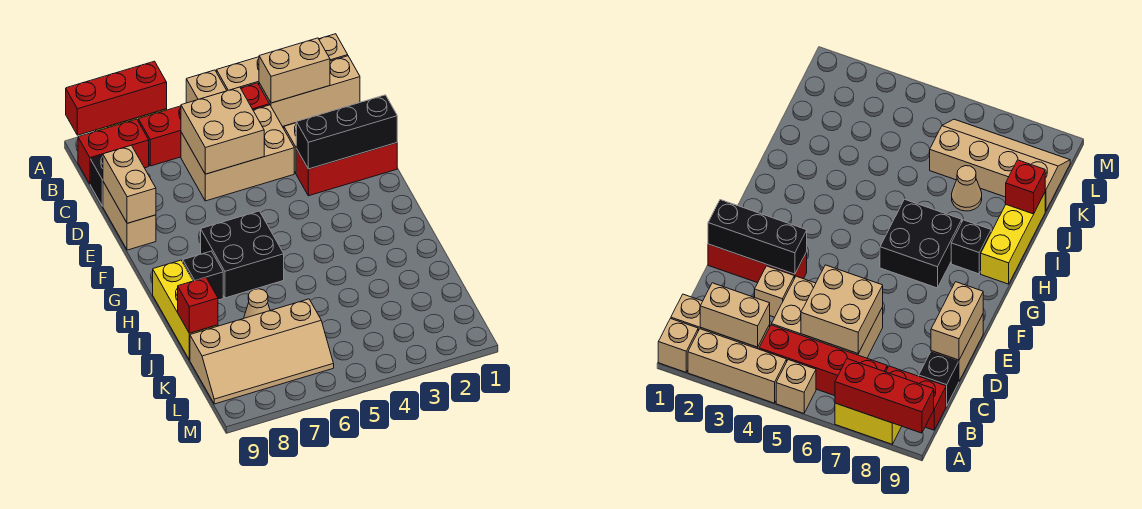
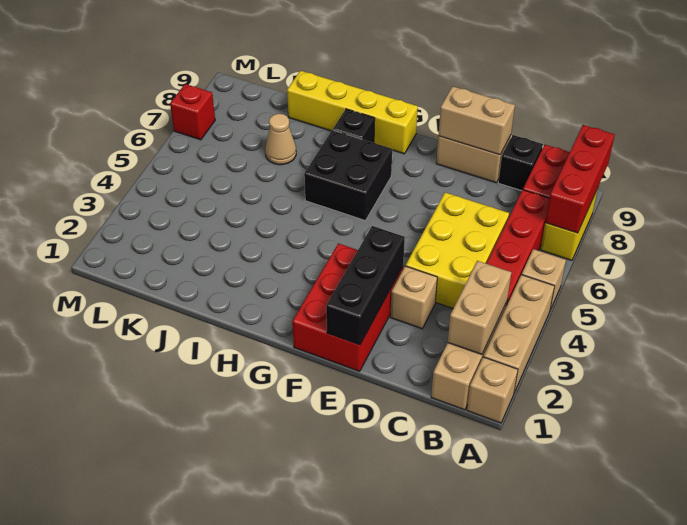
tan 2x3 brick [181,105,294,201] -> yellow 2x3 brick [406,192,509,308]
tan 2x2 brick [181,87,264,174] -> none
red 1x3 brick [296,143,397,196] -> red 2x3 brick [292,243,403,371]
yellow 1x3 brick [153,260,218,360] -> yellow 1x4 brick [287,71,418,154]
red 1x1 brick [178,277,218,333] -> red 1x1 brick moved to [170,84,215,140]
tan 2x4 slope [190,299,334,404] -> none

